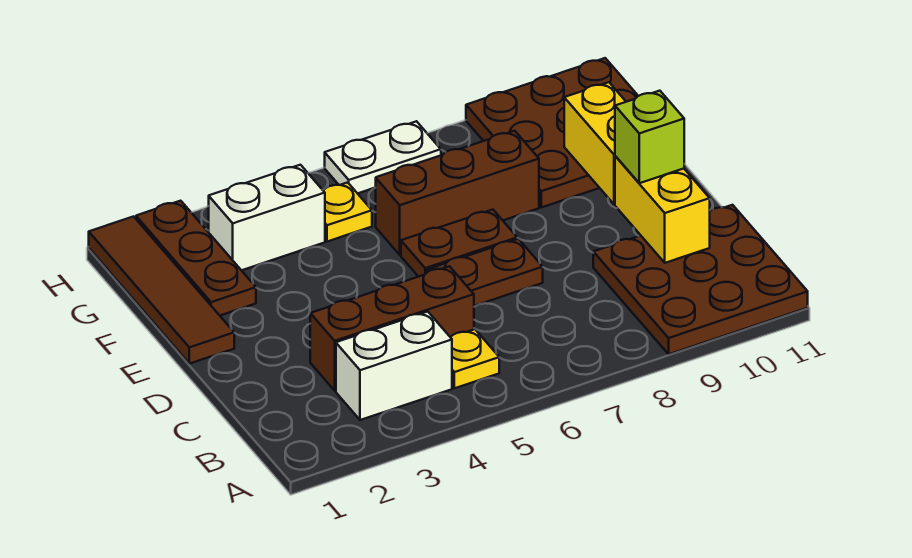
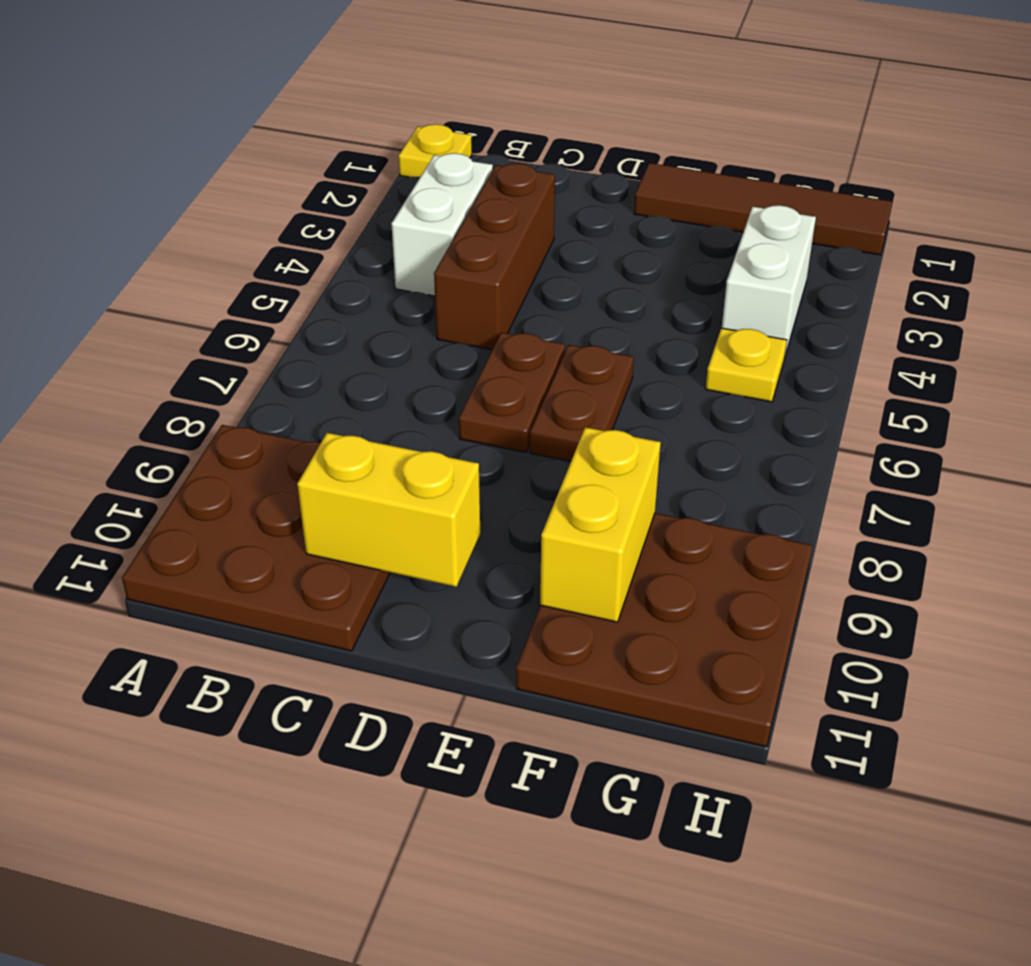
yellow 1x1 plate [450,329,499,388] -> yellow 1x1 plate moved to [399,124,472,177]
lime 1x1 brick [615,91,684,183] -> none
yellow 1x2 brick [564,82,626,204] -> yellow 1x2 brick turned to [540,427,661,622]
brown 1x3 plate [136,201,256,315] -> none
brown 1x3 brick [375,131,539,255] -> none
white 1x2 plate [325,121,441,193] -> none

